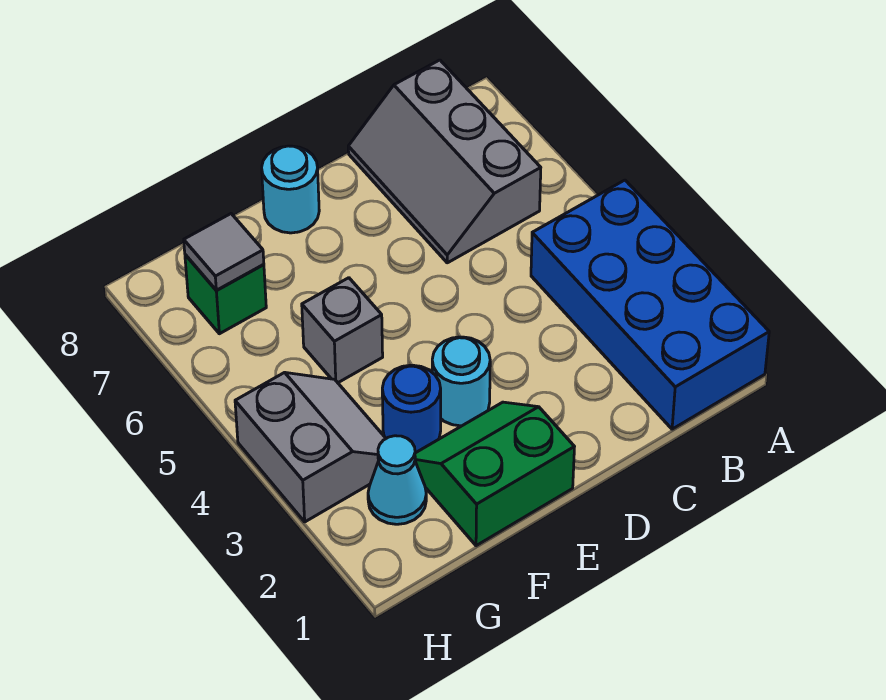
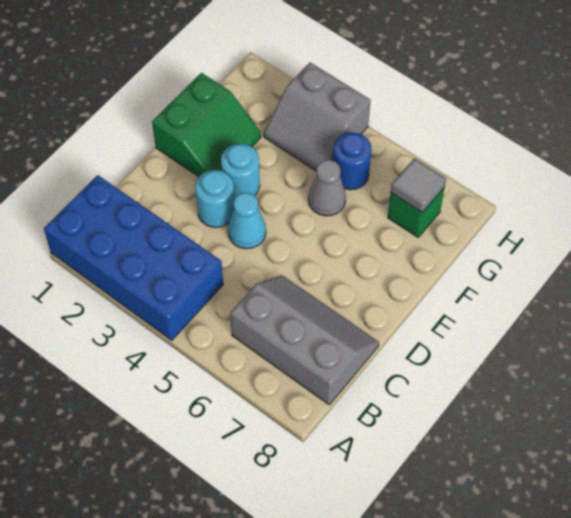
cyan 1x1 round brick [262,146,319,233] -> cyan 1x1 round brick moved to [195,170,234,228]
blue 1x1 round brick [382,365,441,453] -> blue 1x1 round brick moved to [333,132,371,190]
grey 1x1 brick [302,278,383,383] -> grey 1x1 cone [308,160,346,216]
cyan 1x1 cone [368,436,426,524] -> cyan 1x1 cone moved to [228,193,266,249]

